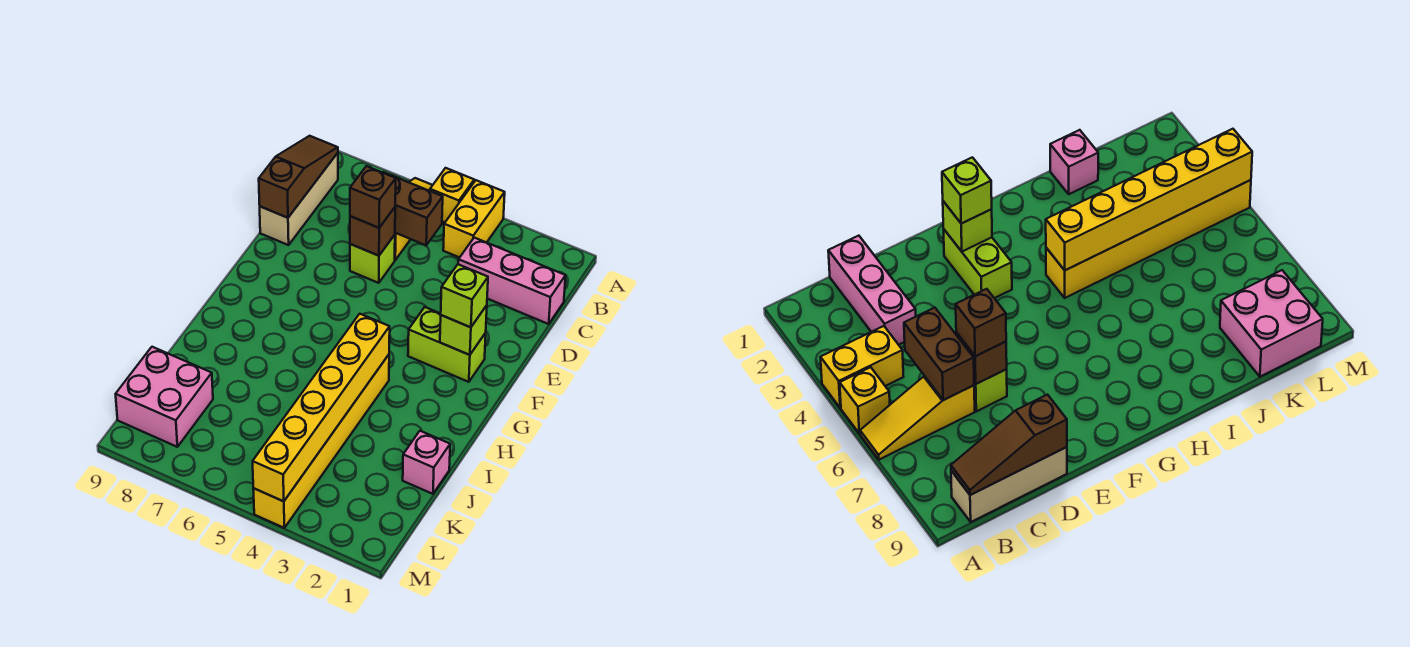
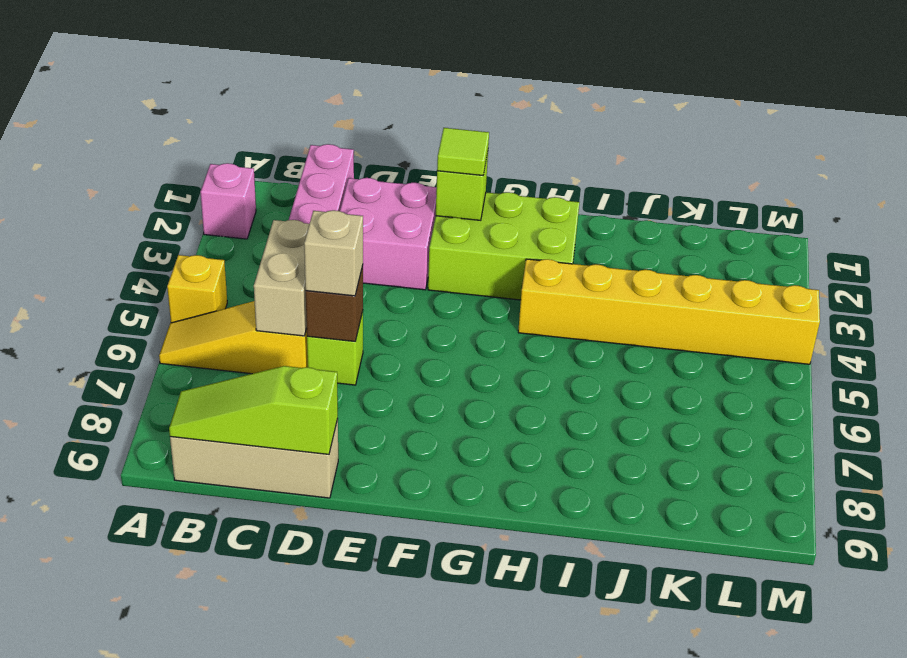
yellow 1x2 brick [443,180,505,258] -> none
brown 1x3 slope [259,136,338,218] -> lime 1x3 slope [169,366,338,454]
brown 1x2 brick [382,172,443,245] -> tan 1x2 brick [254,220,309,336]
brown 1x1 brick [350,166,396,228] -> tan 1x1 brick [304,210,363,296]
lime 1x2 brick [408,307,486,382] -> lime 2x3 brick [428,192,580,300]
lime 1x1 brick [441,264,488,327] -> lime 1x1 tile [437,128,489,175]
yellow 1x6 brick [253,314,390,501] -> none
pink 1x1 brick [403,431,450,494] -> pink 1x1 brick moved to [200,163,256,239]
pink 2x2 brick [116,347,213,447] -> pink 2x2 brick moved to [340,178,437,290]

